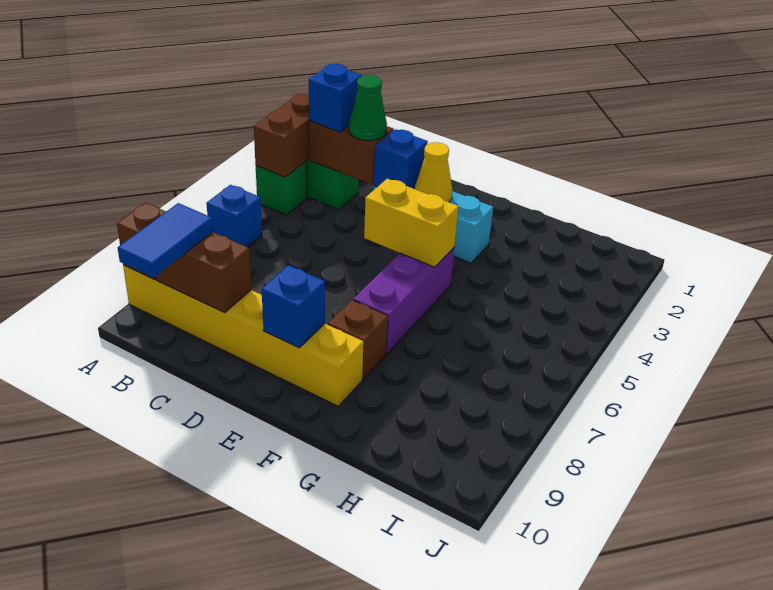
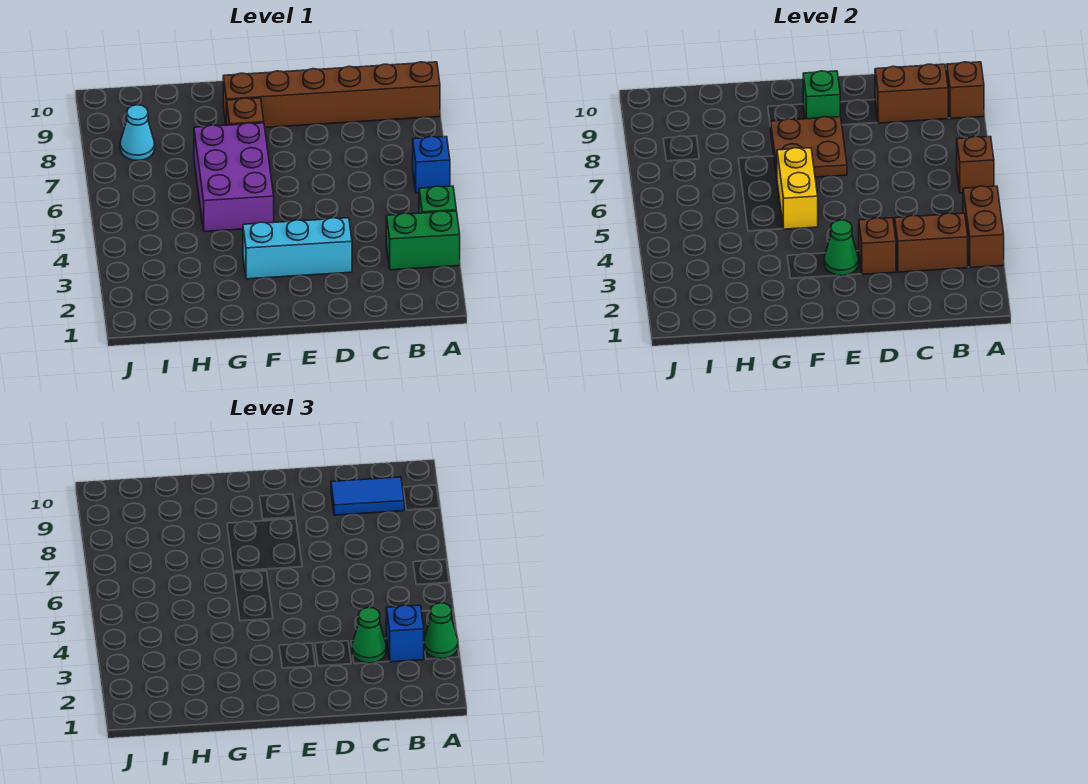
none -> green 1x1 cone [424,603,458,659]
none -> brown 1x1 brick [957,136,994,193]
yellow 1x6 brick [123,265,364,406] -> brown 1x6 brick [223,62,440,128]
blue 1x2 tile [118,203,213,278] -> blue 1x2 tile turned to [331,477,404,515]
blue 1x1 brick [374,129,428,189] -> brown 1x1 brick [859,218,896,274]
yellow 1x1 cone [415,142,452,202] -> green 1x1 cone [824,220,859,276]
yellow 1x2 brick [364,179,459,267] -> yellow 1x2 brick turned to [777,148,818,229]
none -> brown 2x2 plate [771,117,847,177]
blue 1x1 brick [262,265,325,348] -> green 1x1 brick [803,71,840,119]
purple 1x3 brick [353,247,455,353] -> purple 2x3 brick [194,123,274,232]
none -> cyan 1x1 cone [120,105,155,160]

